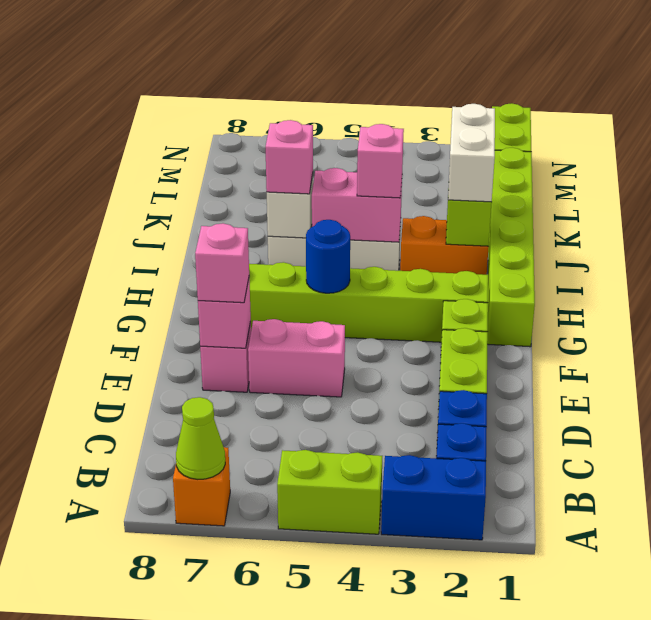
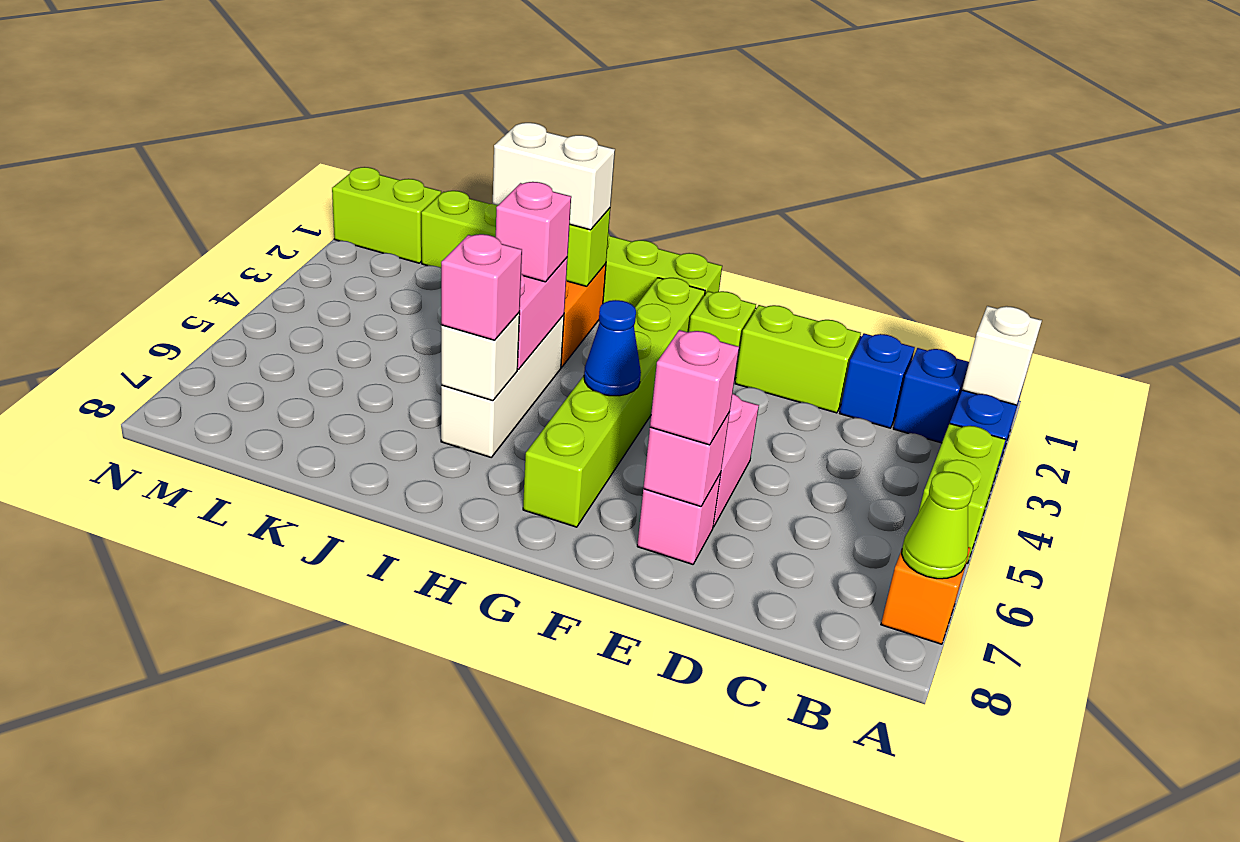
none -> white 1x1 brick [962,306,1042,405]
blue 1x1 round brick [306,220,350,293] -> blue 1x1 cone [584,300,641,396]

